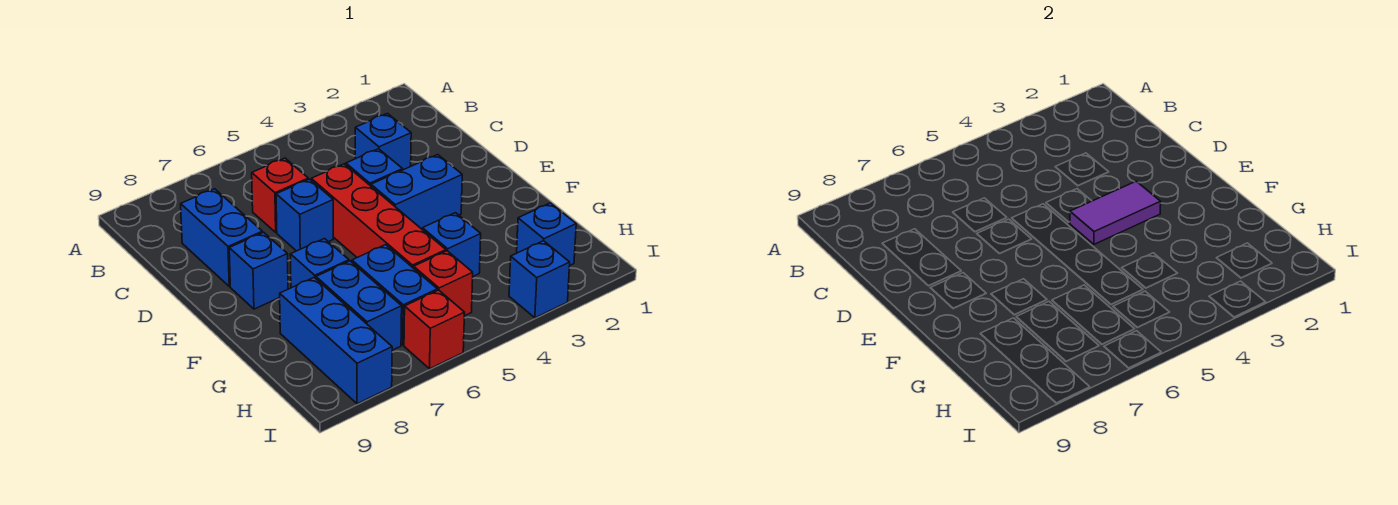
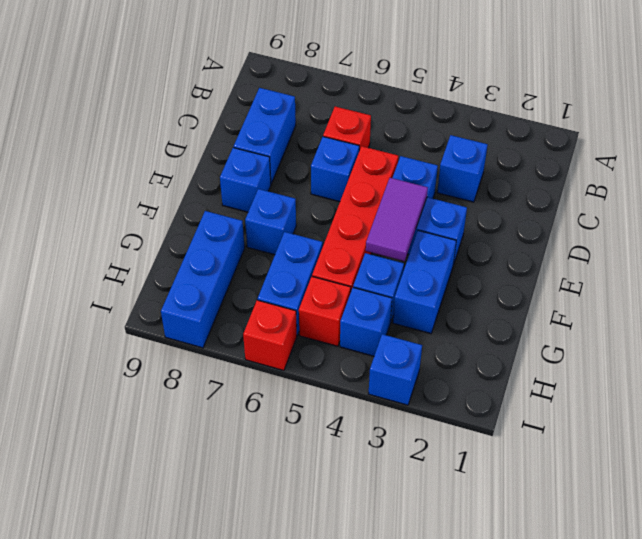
purple 1x2 tile [1070,181,1161,244] -> purple 1x2 tile turned to [366,178,428,261]
blue 1x2 brick [316,261,402,350] -> blue 1x2 brick moved to [393,230,456,334]
blue 1x1 brick [517,203,576,265] -> blue 1x1 brick moved to [340,288,392,356]

